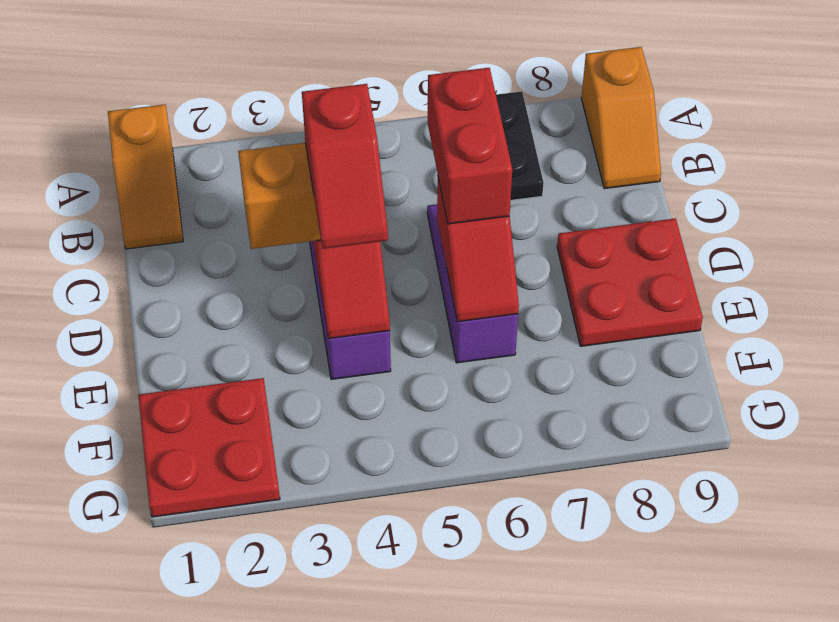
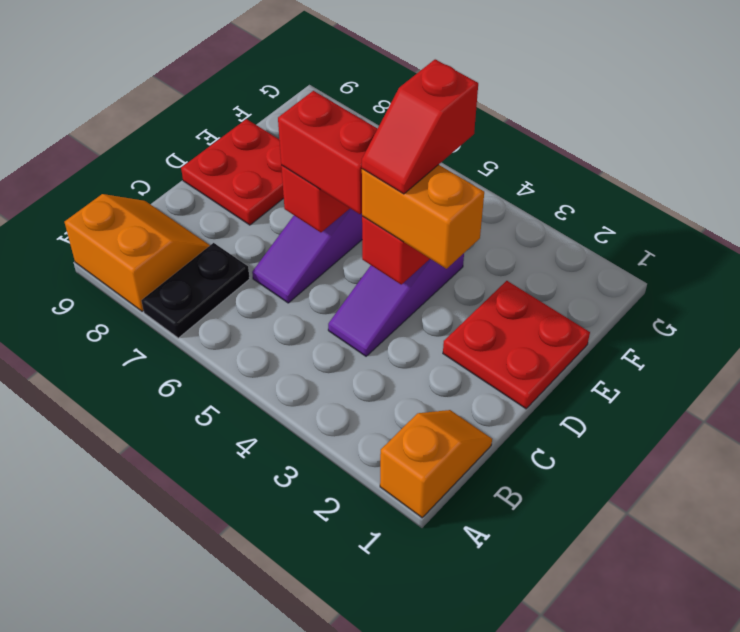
orange 1x2 slope [581,47,661,189] -> orange 2x2 slope [65,194,210,312]
red 1x2 brick [428,68,512,224] -> red 1x2 brick turned to [278,91,378,214]
red 1x2 slope [302,84,388,249] -> red 1x2 slope turned to [362,59,478,194]
red 2x2 plate [138,378,280,517] -> red 2x2 plate moved to [443,281,590,409]

